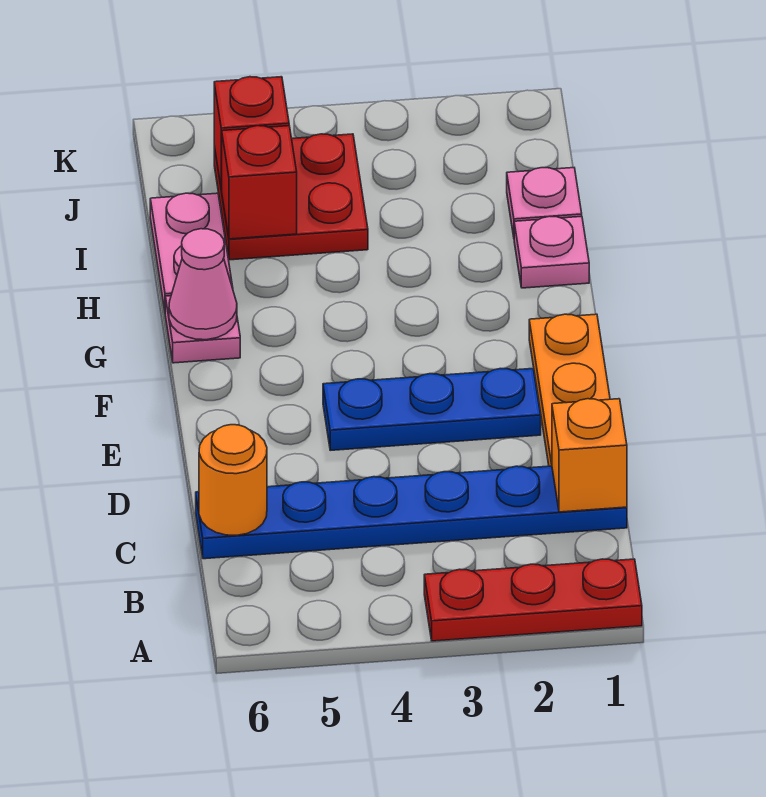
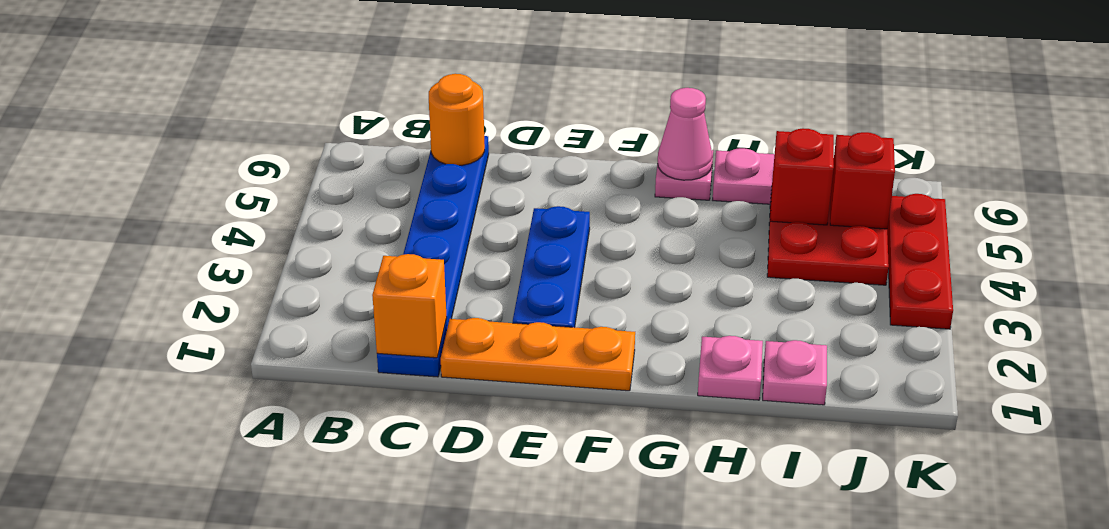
red 1x3 plate [424,559,642,641] -> red 1x3 plate moved to [887,194,953,329]

